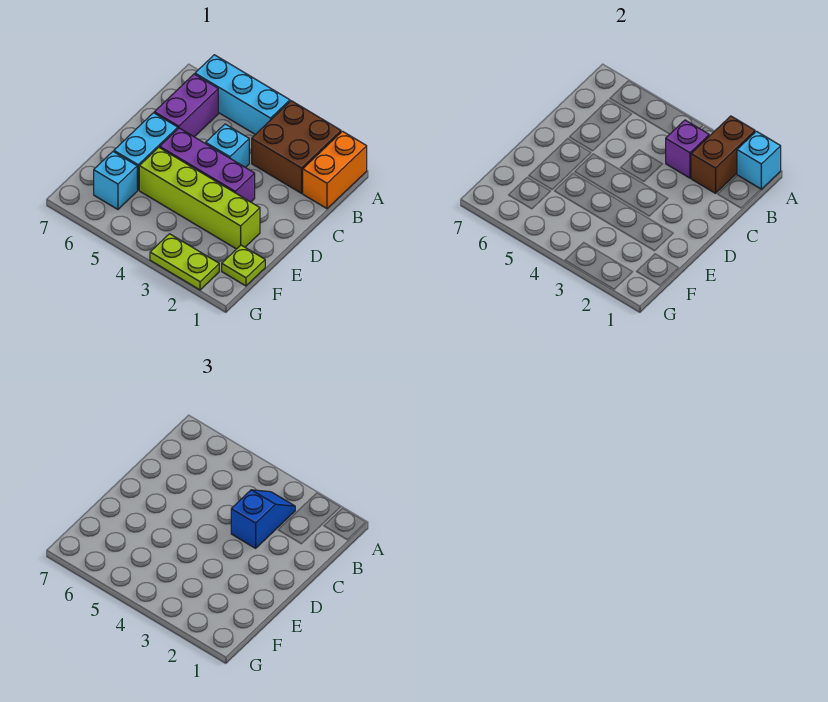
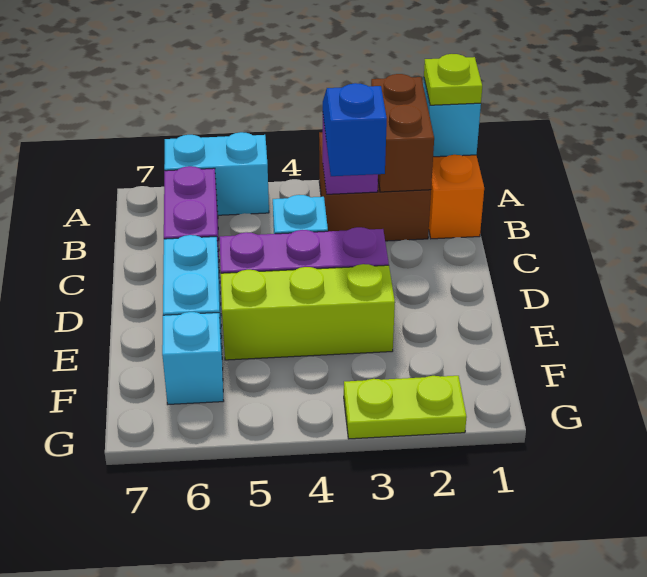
cyan 1x3 brick [195,55,290,135] -> cyan 1x2 brick [164,132,269,215]
lime 1x4 brick [139,148,260,249] -> lime 1x3 brick [221,264,395,360]
lime 1x1 plate [222,245,265,286] -> lime 1x1 plate moved to [424,54,482,105]

